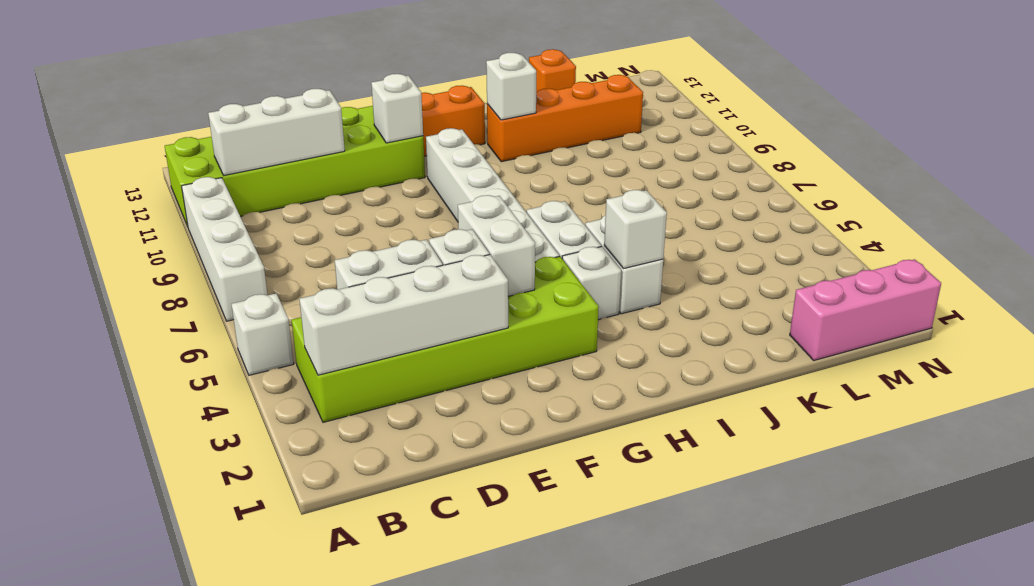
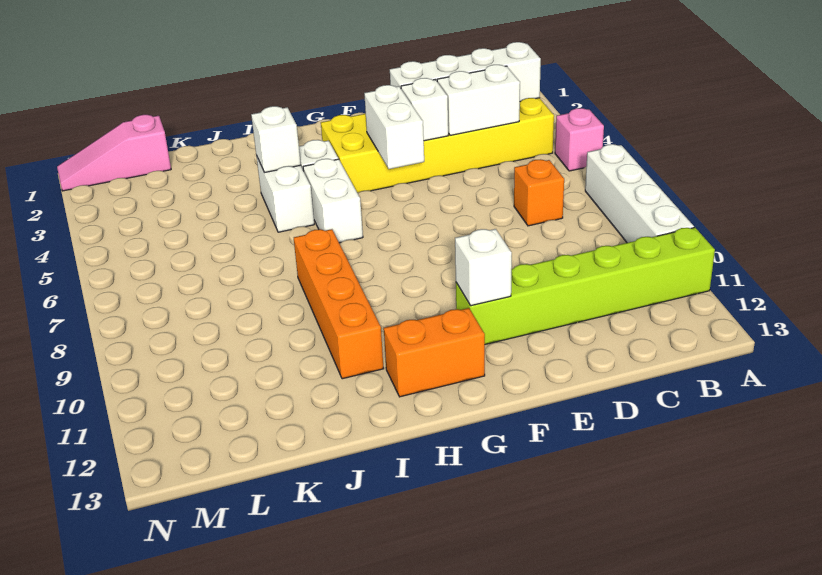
white 1x1 brick [232,293,294,375] -> pink 1x1 brick [555,108,604,171]
lime 2x6 brick [165,106,425,226] -> lime 1x6 brick [456,228,715,344]
lime 2x6 brick [291,256,599,422] -> yellow 2x6 brick [321,98,554,193]
white 1x3 brick [208,89,345,175] -> none
white 1x6 brick [426,128,559,262] -> none
orange 1x4 brick [487,75,643,162] -> orange 1x4 brick turned to [294,229,384,379]
white 1x1 brick [486,53,536,120] -> none
orange 1x1 brick [529,49,576,93] -> orange 1x1 brick moved to [514,159,564,226]
pink 1x3 brick [790,259,941,360] -> pink 1x3 slope [57,115,171,191]

